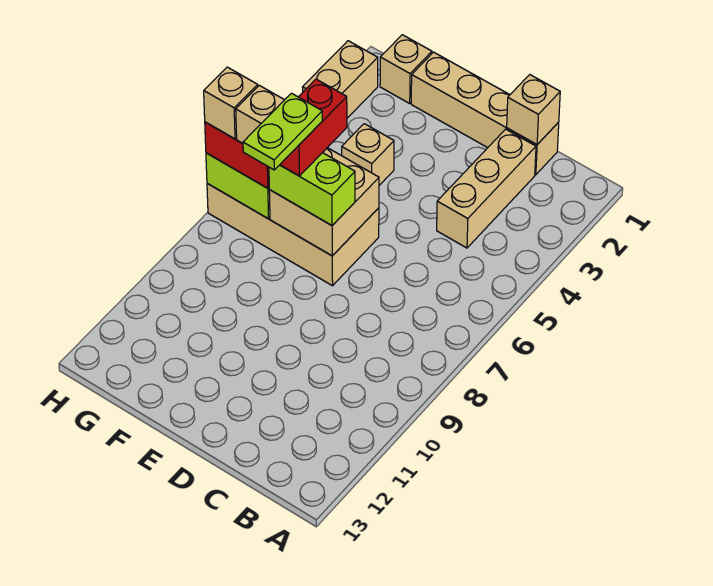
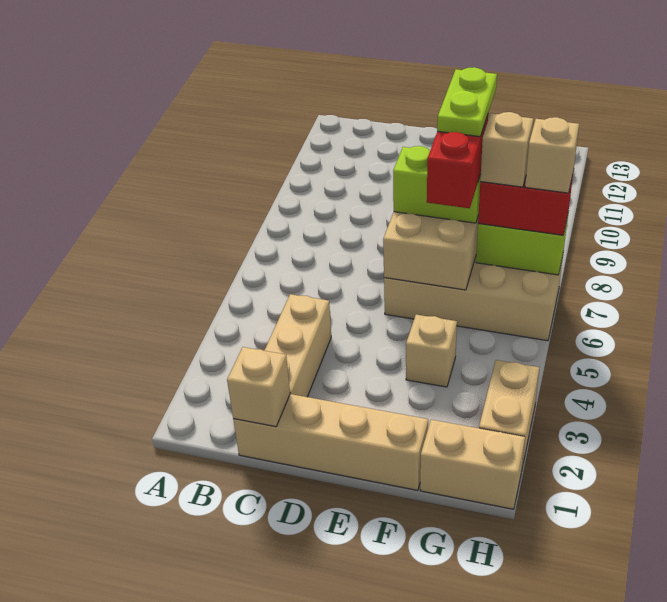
tan 1x1 brick [380,35,432,103] -> tan 1x2 brick [420,420,525,509]

